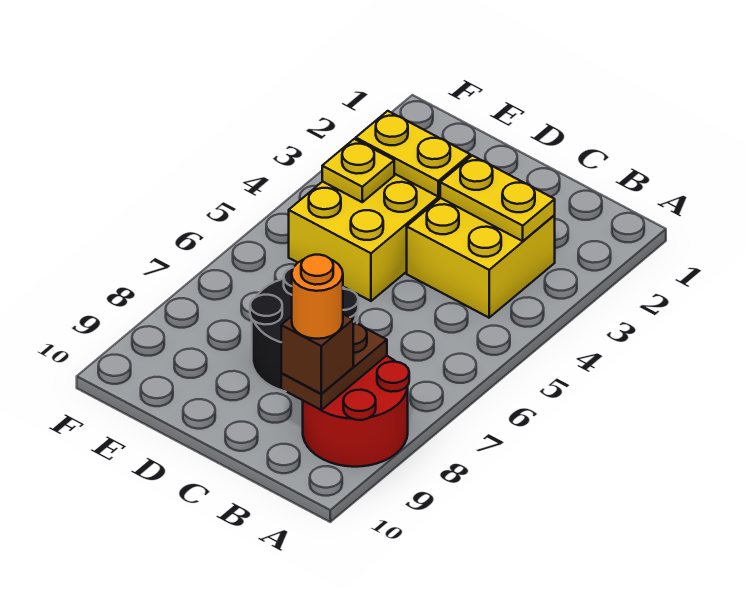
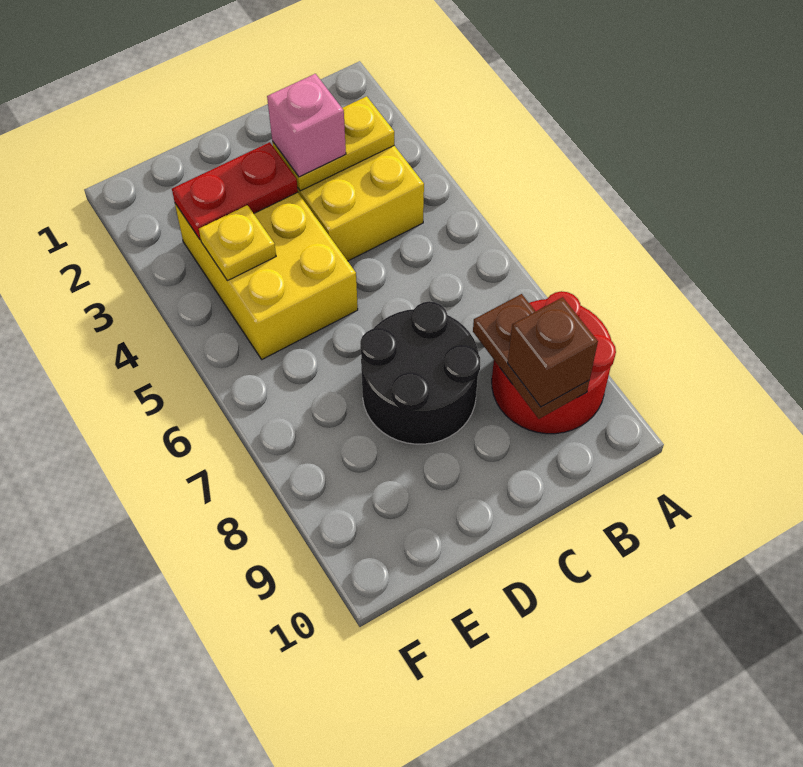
orange 1x1 round brick [292,255,343,339] -> none
none -> pink 1x1 brick [267,74,346,177]
yellow 1x2 plate [356,111,470,197] -> red 1x2 plate [172,142,298,240]

